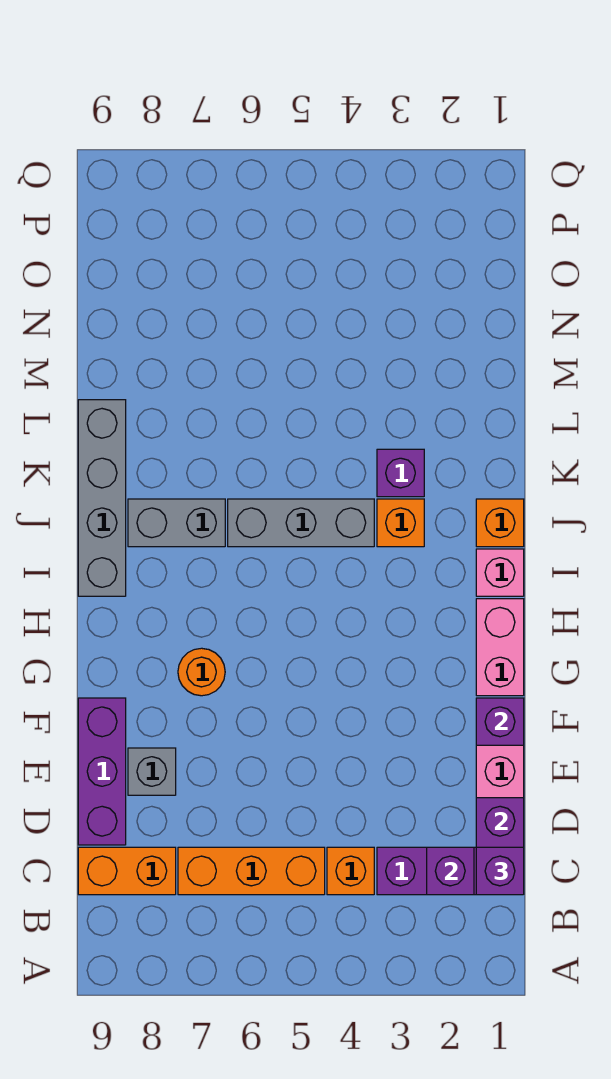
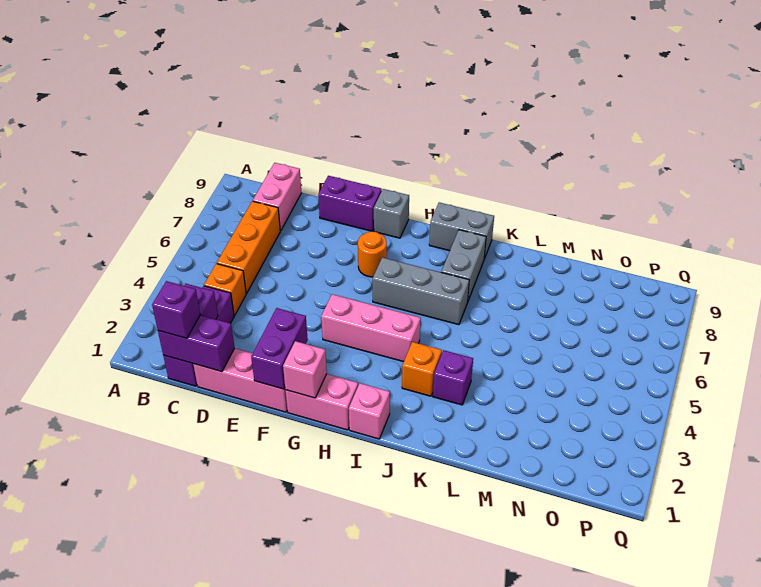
orange 1x2 brick [78,847,176,895] -> pink 1x2 brick [253,163,302,231]
purple 1x3 brick [78,698,126,845] -> purple 1x2 brick [318,176,382,231]
grey 1x1 brick [128,748,176,795] -> grey 1x1 brick moved to [374,189,409,238]
purple 1x1 brick [476,698,524,745] -> purple 1x2 brick [251,308,308,389]
none -> pink 1x1 brick [283,341,327,398]
none -> pink 1x3 brick [321,294,421,362]
grey 1x4 brick [78,400,126,596] -> grey 1x2 brick [429,202,494,259]
orange 1x1 brick [476,499,524,547] -> none
grey 1x3 brick [228,499,374,547] -> grey 1x3 brick turned to [373,257,469,325]

